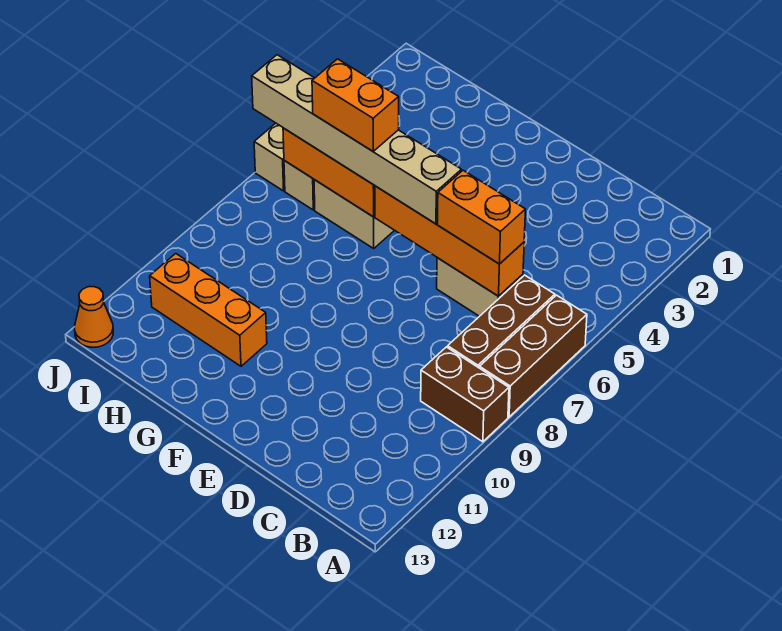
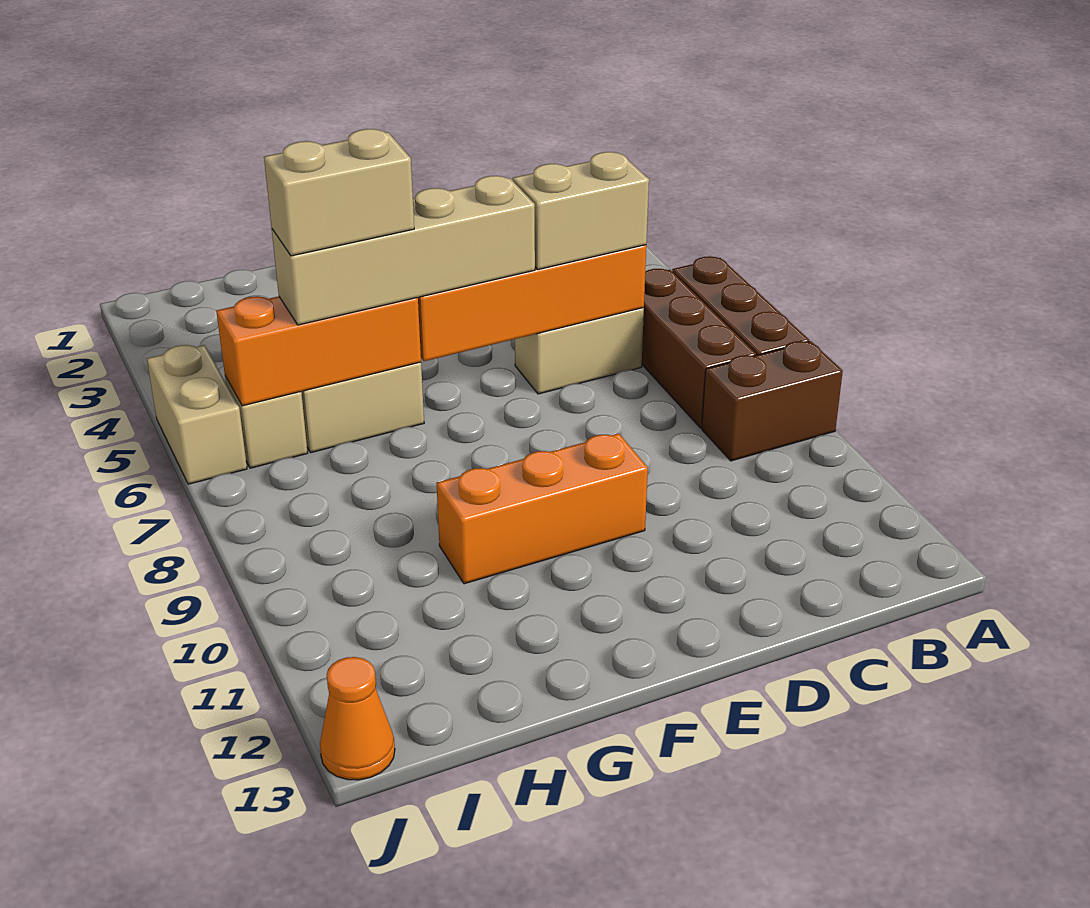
orange 1x2 brick [437,170,525,264] -> tan 1x2 brick [513,152,649,270]
tan 1x6 brick [252,55,461,224] -> tan 1x4 brick [272,176,535,325]
orange 1x2 brick [312,59,399,151] -> tan 1x2 brick [264,129,414,256]
orange 1x3 brick [150,254,267,366] -> orange 1x3 brick moved to [437,433,648,584]

